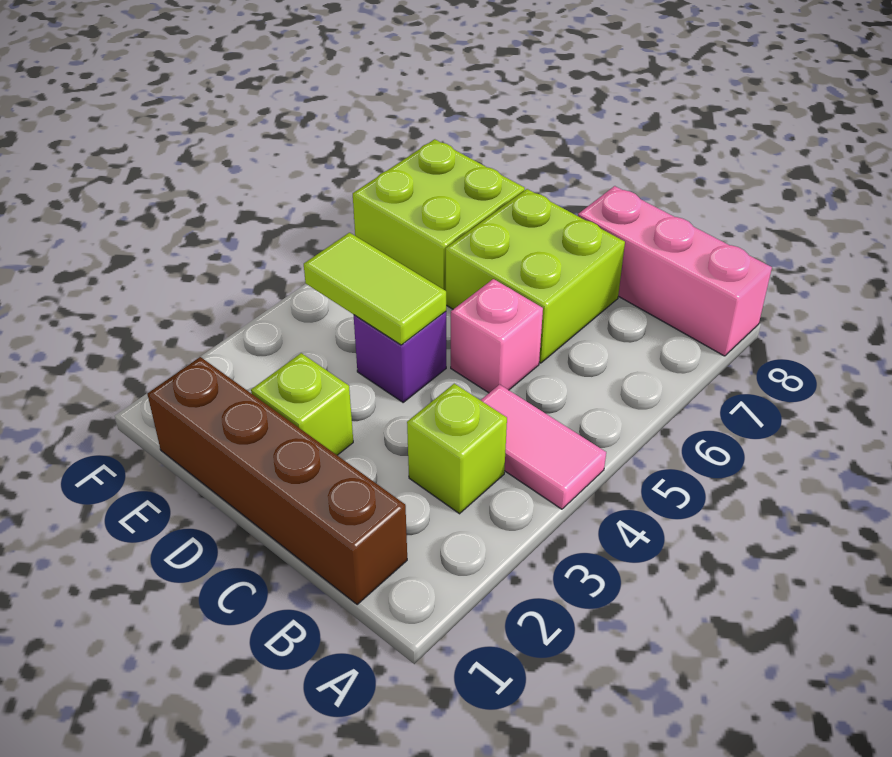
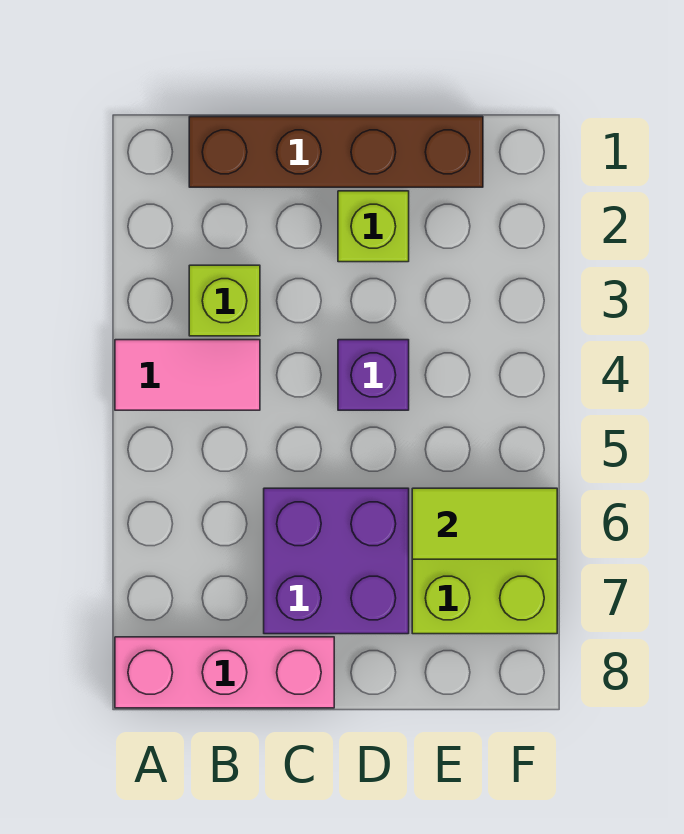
pink 1x1 brick [451,279,543,393] -> none
lime 2x2 brick [446,189,625,363] -> purple 2x2 brick [264,488,409,634]
lime 1x2 tile [304,233,446,345] -> lime 1x2 tile moved to [412,488,557,559]

